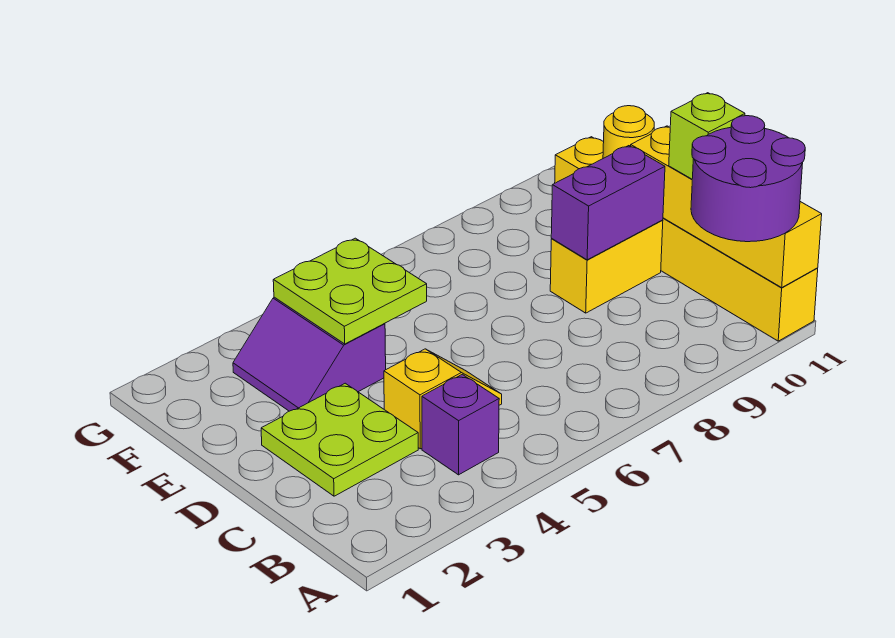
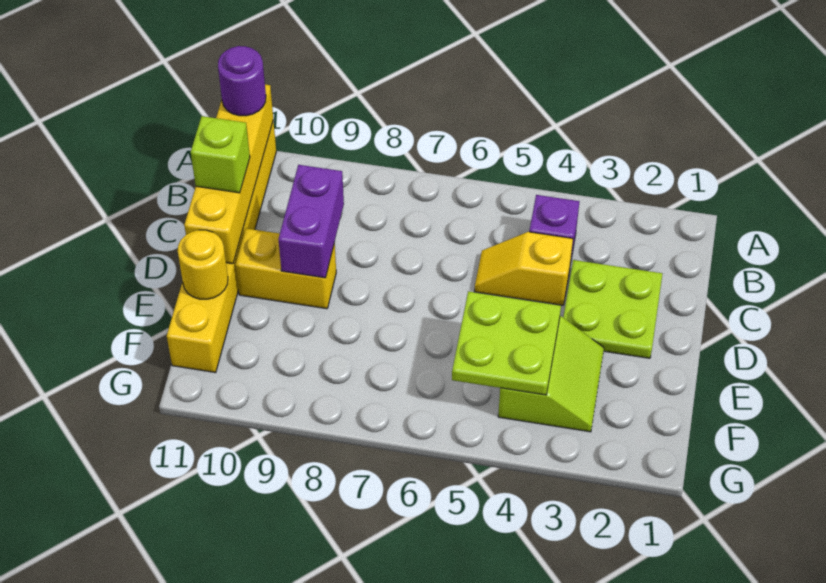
purple 2x2 round brick [691,116,805,242] -> purple 1x1 round brick [218,46,266,116]
purple 1x2 brick [551,146,665,260] -> purple 1x2 brick turned to [278,165,344,278]
purple 2x2 slope [233,297,386,411] -> lime 2x2 slope [498,316,604,432]

